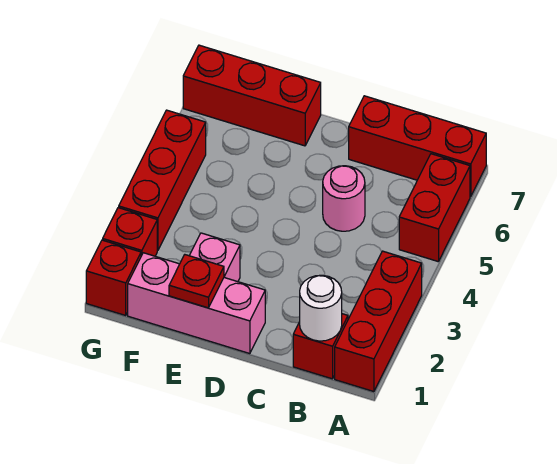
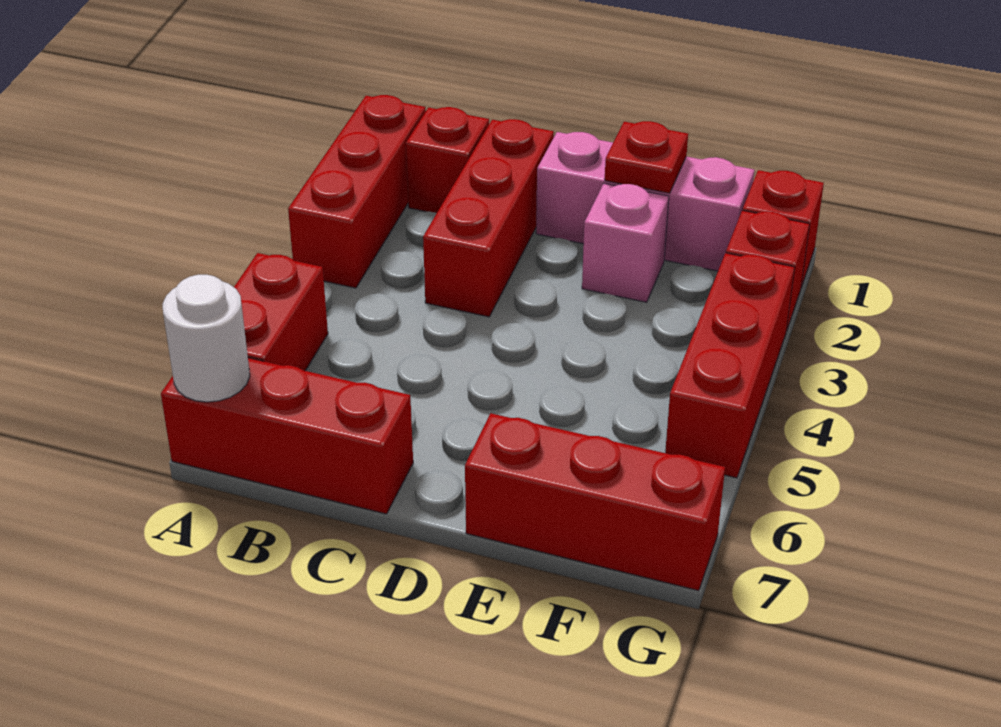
white 1x1 round brick [300,275,342,341] -> white 1x1 round brick moved to [163,275,250,402]
none -> red 1x3 brick [423,119,554,317]
pink 1x1 round brick [323,166,365,231] -> none

